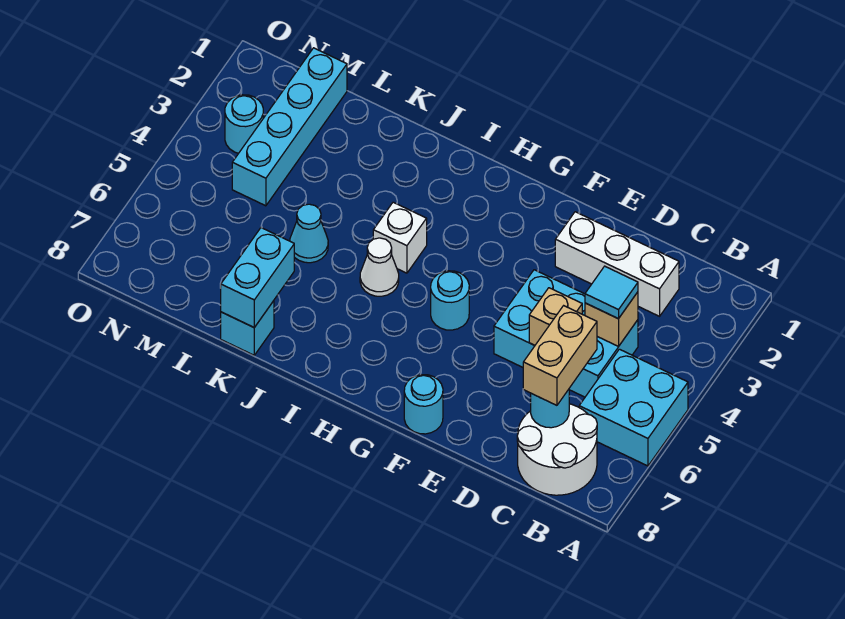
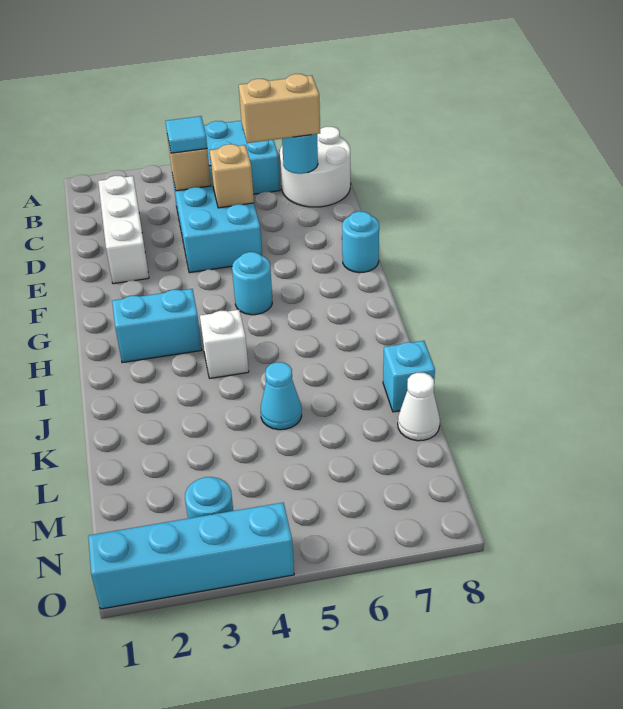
white 1x1 cone [360,238,399,296] -> white 1x1 cone moved to [398,373,440,441]
cyan 1x2 brick [221,228,294,327] -> cyan 1x2 brick moved to [112,289,202,363]
cyan 1x4 brick [232,48,347,206] -> cyan 1x4 brick moved to [88,503,294,609]

